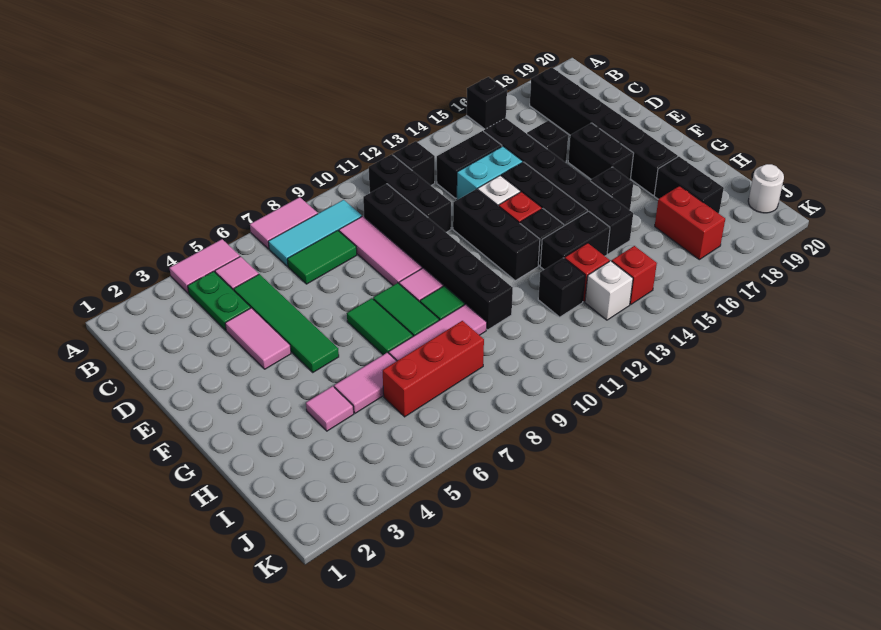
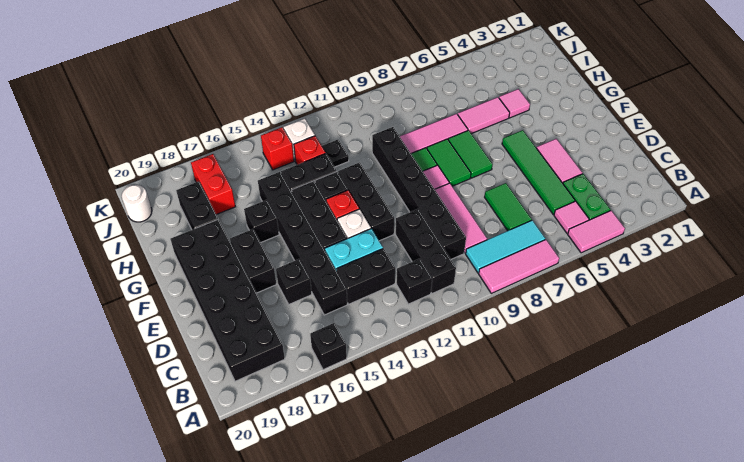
pink 1x2 tile [250,197,318,249] -> pink 1x3 tile [479,240,559,293]
black 1x6 brick [530,67,678,195] -> black 2x6 brick [170,219,285,381]
green 1x2 tile [287,230,357,284] -> green 1x2 tile turned to [485,183,532,231]
red 1x3 brick [383,321,484,417] -> none
black 1x1 brick [538,258,585,317] -> black 1x1 plate [322,140,349,167]

